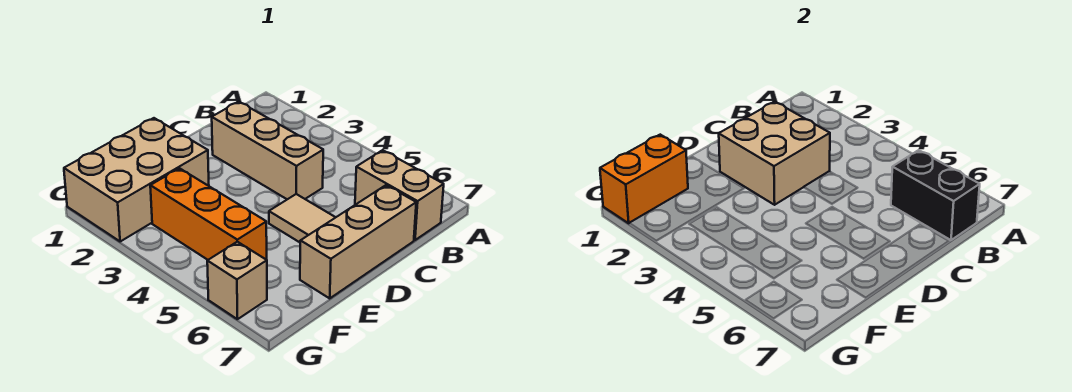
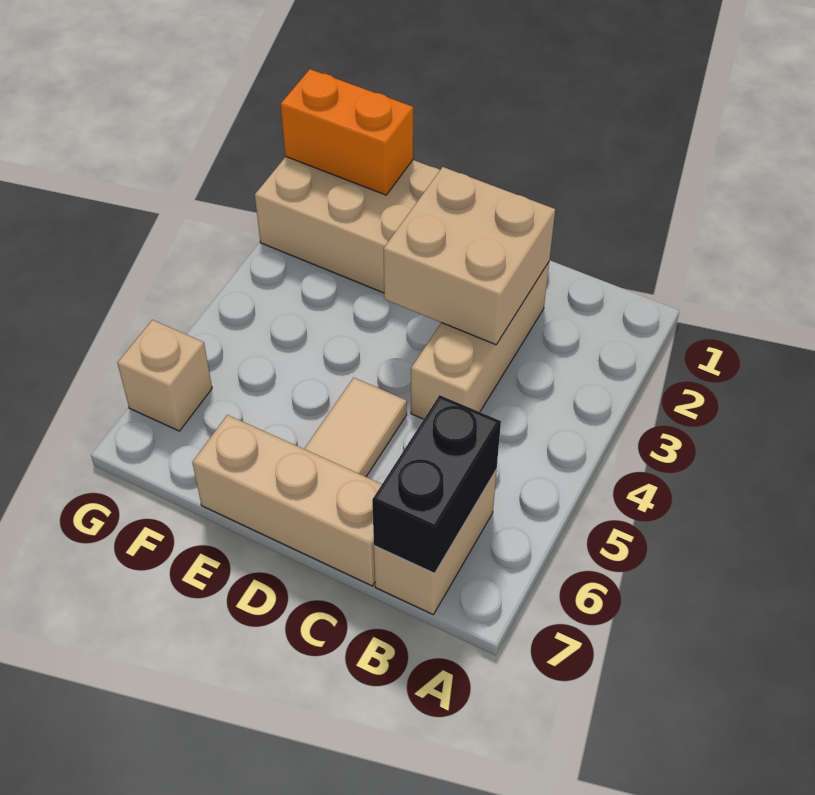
orange 1x3 brick [150,168,267,260] -> none

